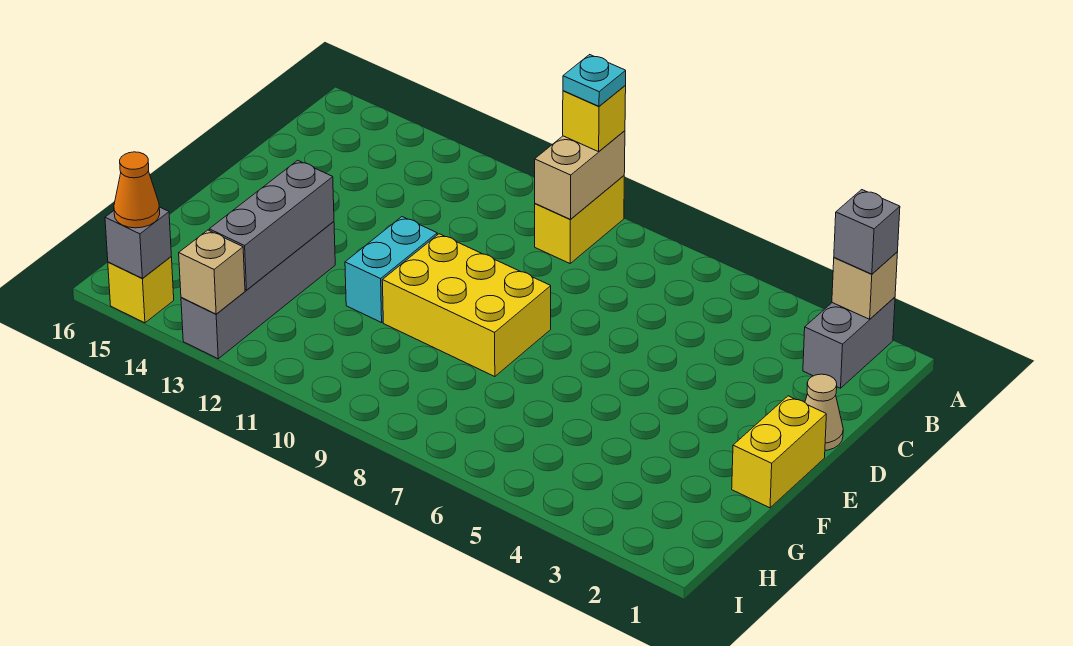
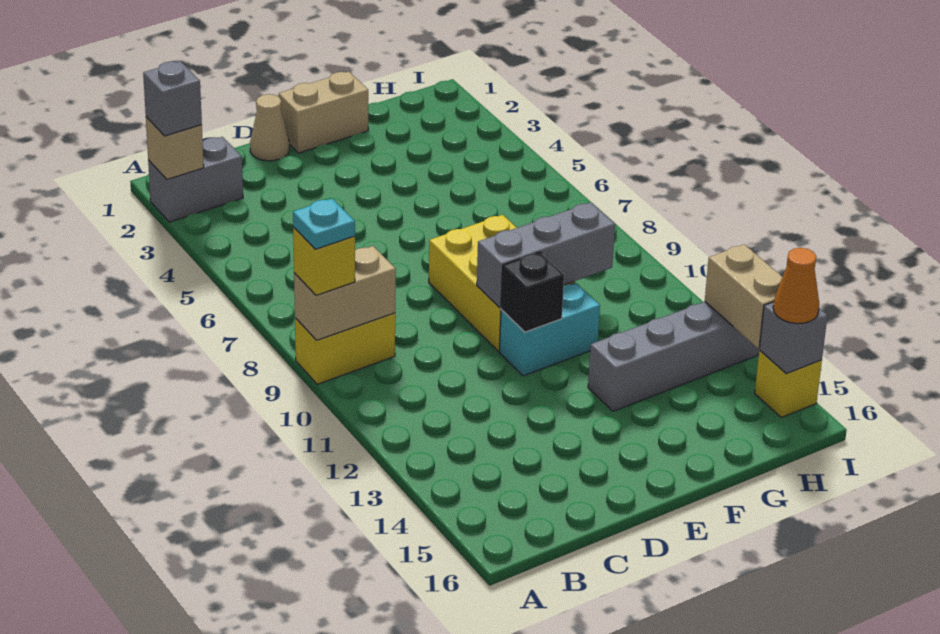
yellow 1x2 brick [732,396,826,508] -> tan 1x2 brick [279,72,368,153]
none -> black 1x1 brick [501,252,564,332]
grey 1x3 brick [209,160,334,290] -> grey 1x3 brick moved to [477,202,615,308]
tan 1x1 brick [179,230,245,314] -> tan 1x2 brick [705,245,782,348]

